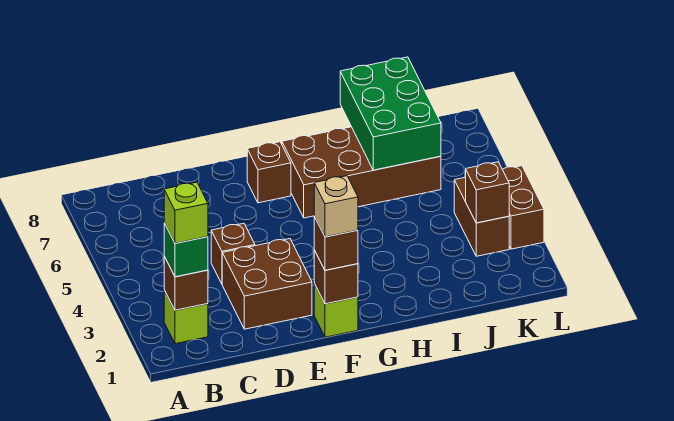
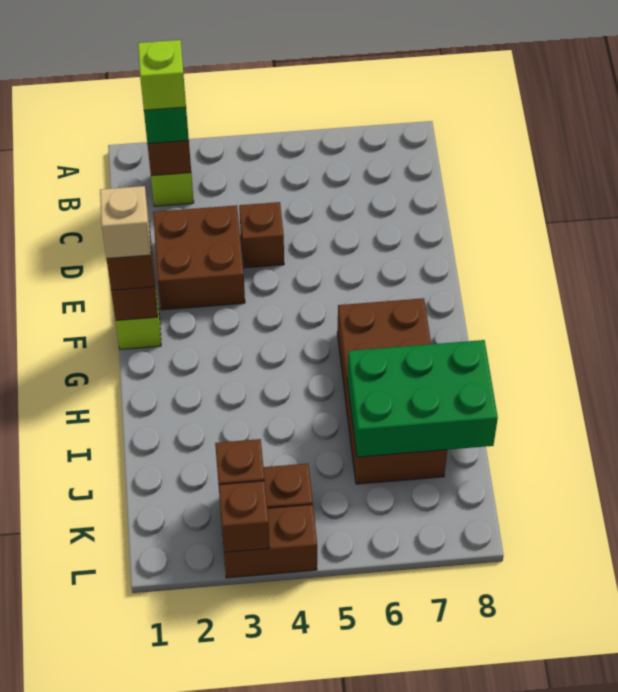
brown 1x1 brick [247,142,291,203] -> brown 1x1 brick moved to [219,481,270,552]

